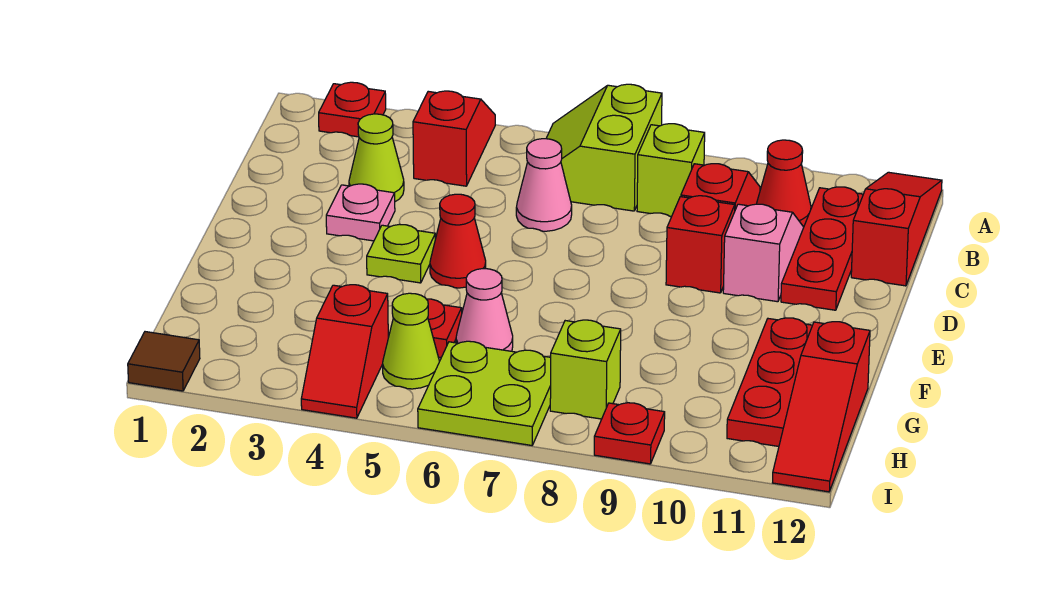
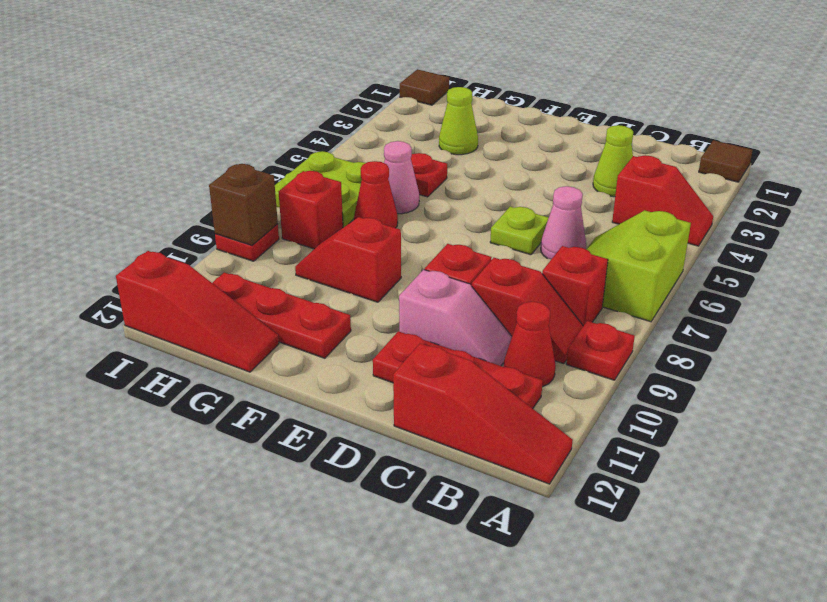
none -> brown 1x1 tile [699,140,753,182]
red 1x1 plate [319,82,386,137] -> red 1x1 plate moved to [566,321,635,380]
lime 2x2 slope [546,84,662,211] -> lime 2x2 slope turned to [586,211,691,322]
lime 1x1 brick [637,124,705,217] -> red 1x1 brick [542,246,608,326]
pink 1x1 plate [326,184,395,241] -> none
lime 1x1 plate [367,224,435,283] -> lime 1x1 plate moved to [490,207,549,255]
red 1x1 cone [430,194,486,288] -> red 1x1 cone moved to [354,161,398,228]
red 1x3 slope [773,322,870,492] -> red 1x3 slope turned to [116,251,279,372]
red 1x2 slope [301,285,388,418] -> red 1x2 slope moved to [295,217,401,302]
lime 1x1 cone [383,293,440,389] -> lime 1x1 cone moved to [439,87,478,155]
lime 1x1 brick [550,320,621,419] -> red 1x1 brick [279,171,343,249]
none -> brown 1x1 brick [209,164,278,245]

